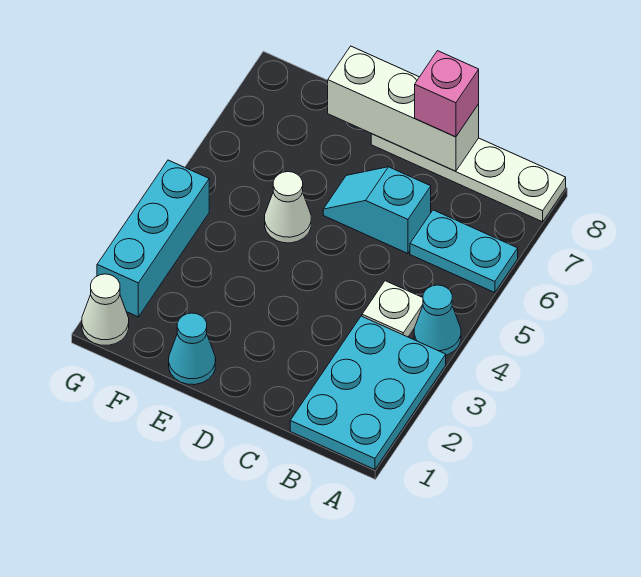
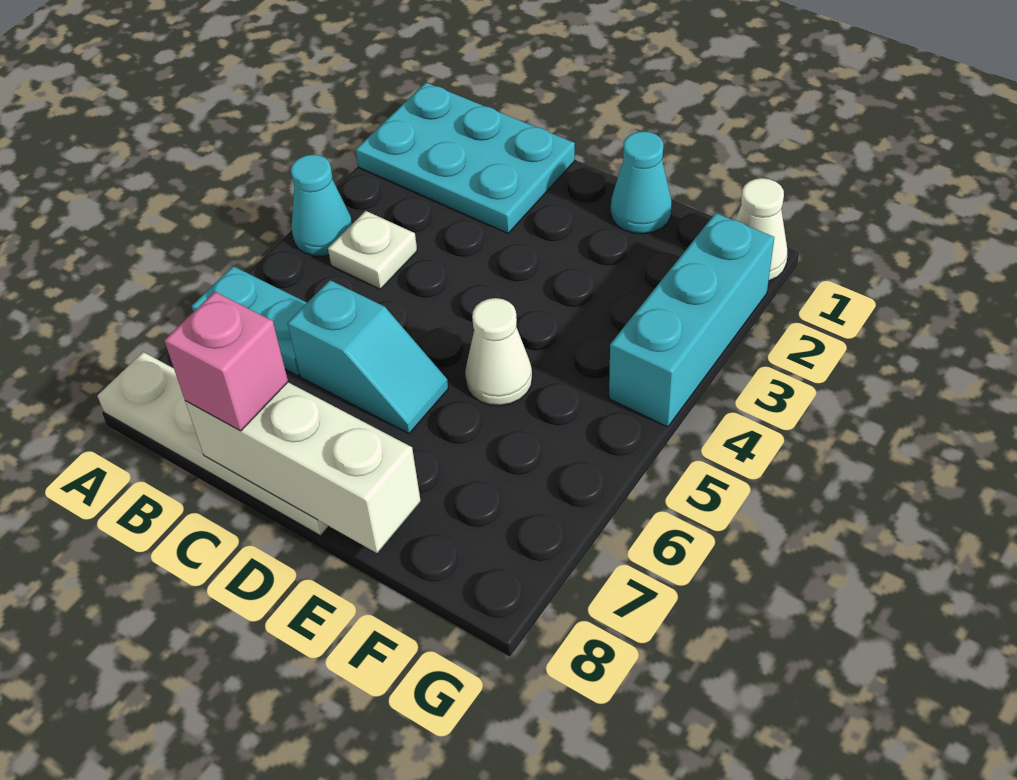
cyan 2x3 plate [290,316,446,469] -> cyan 2x3 plate turned to [356,83,575,233]

